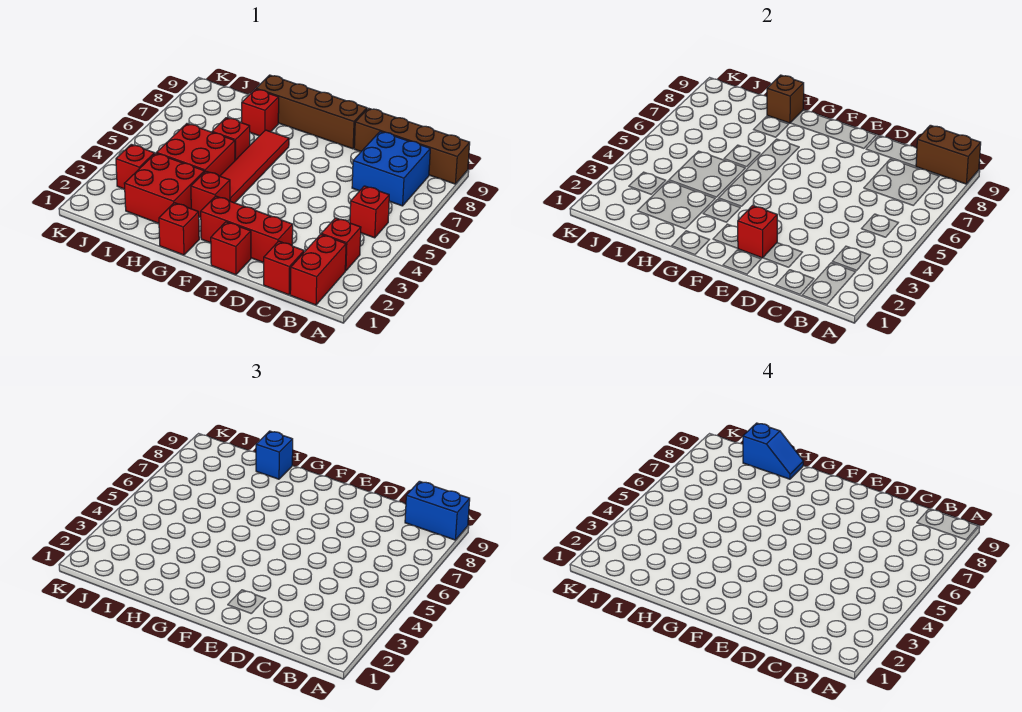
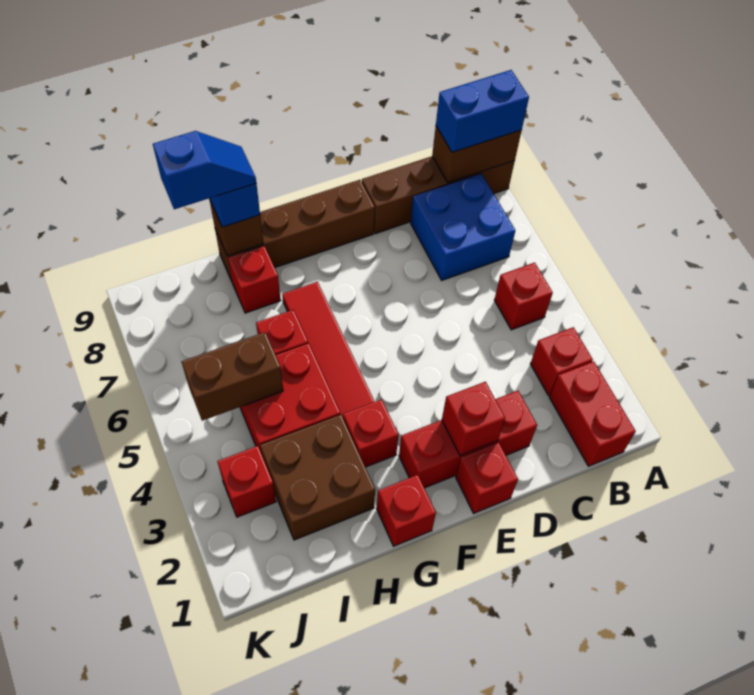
red 1x1 brick [264,241,304,295] -> none
red 2x2 brick [124,153,205,223] -> brown 2x2 brick [260,415,375,540]
none -> brown 1x2 brick [182,332,283,421]

